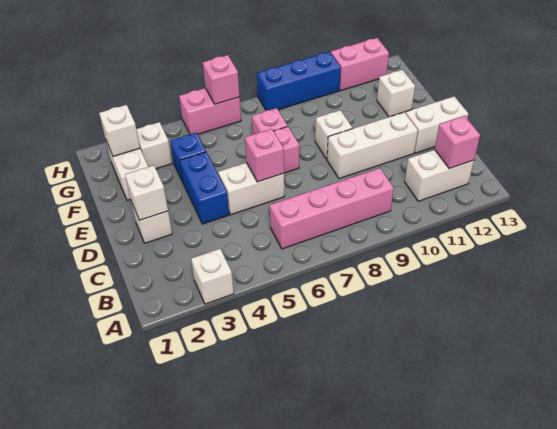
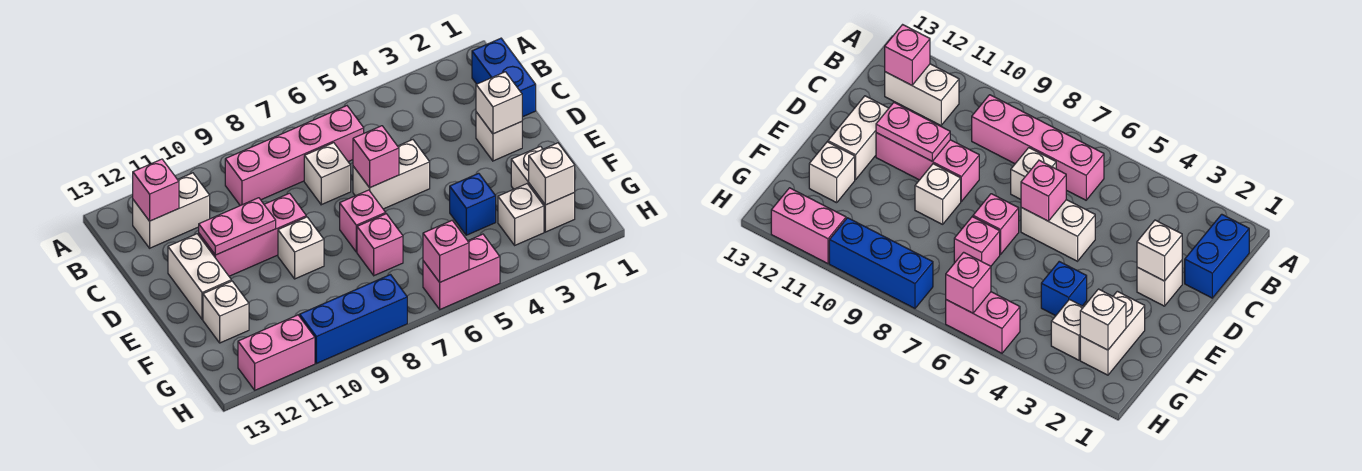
white 1x1 brick [191,249,234,304] -> white 1x1 brick moved to [304,143,351,205]
blue 1x2 brick [180,152,229,224] -> blue 1x2 brick moved to [472,38,536,117]
white 1x3 brick [327,112,418,179] -> pink 1x3 brick [199,193,306,276]
none -> pink 1x2 plate [199,198,276,255]
white 1x2 brick [406,96,468,153] -> white 1x2 brick turned to [168,234,231,319]

